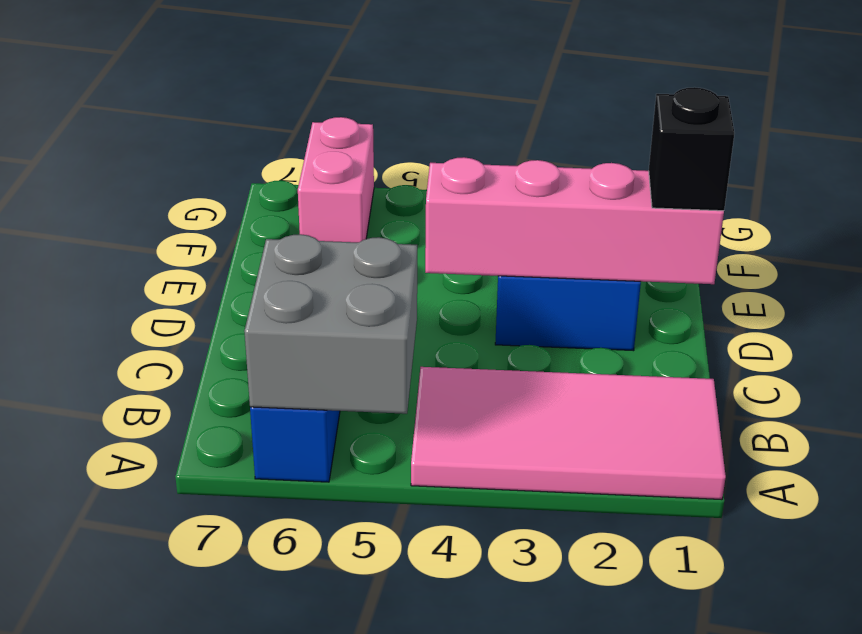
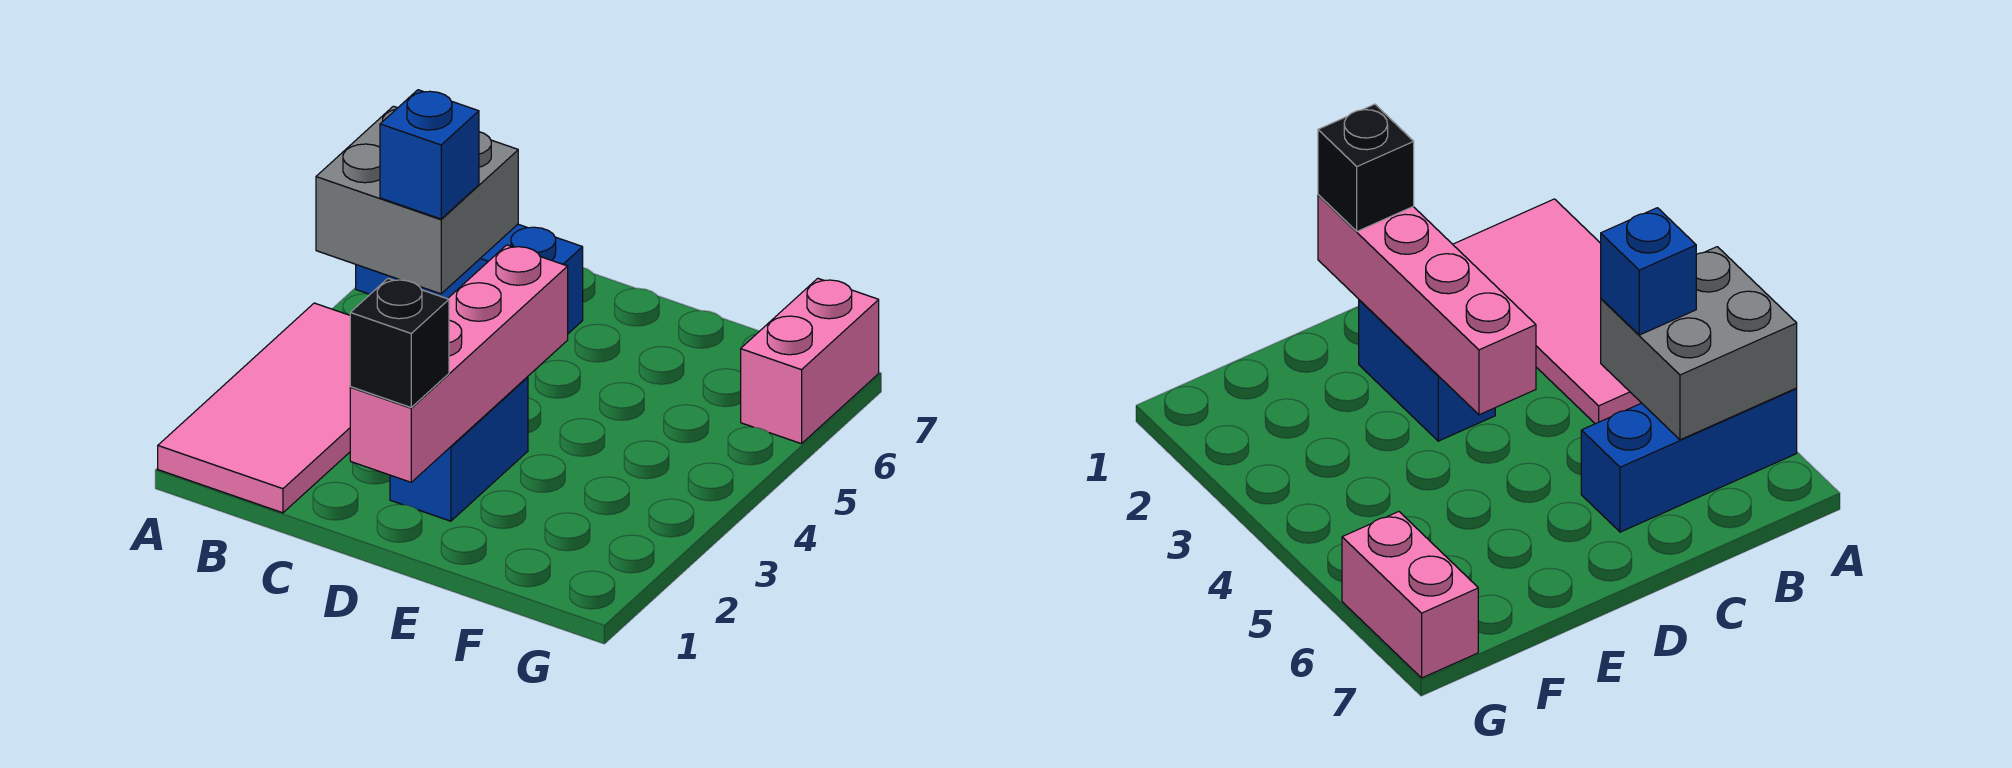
none -> blue 1x1 brick [380,90,479,219]
pink 1x2 brick [298,117,374,242] -> pink 1x2 brick turned to [741,278,879,444]

